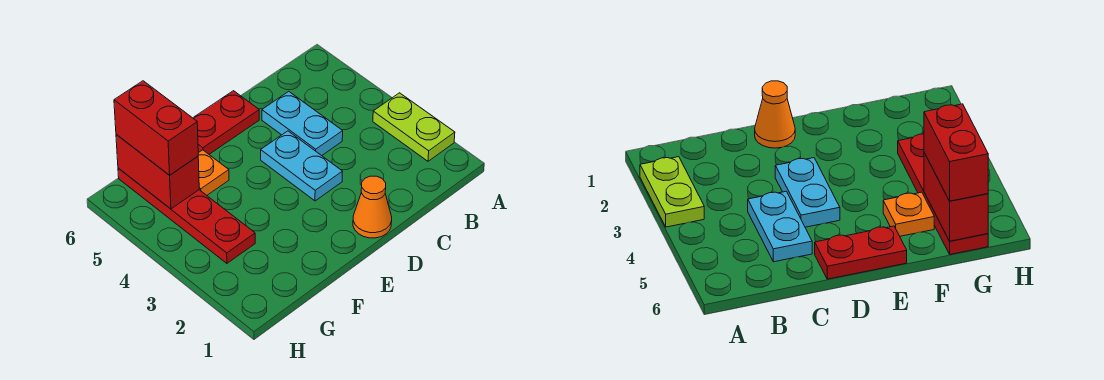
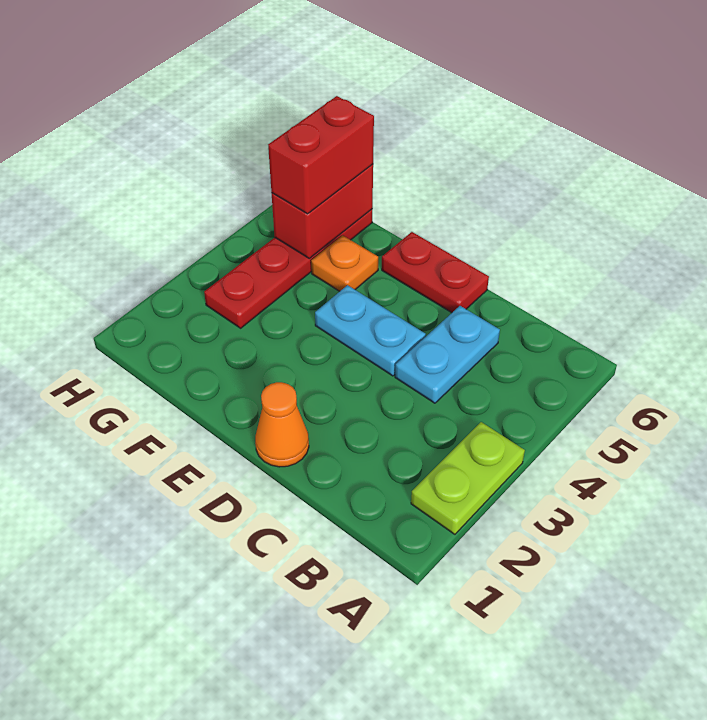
cyan 1x2 plate [261,131,343,201] -> cyan 1x2 plate turned to [315,285,426,376]

